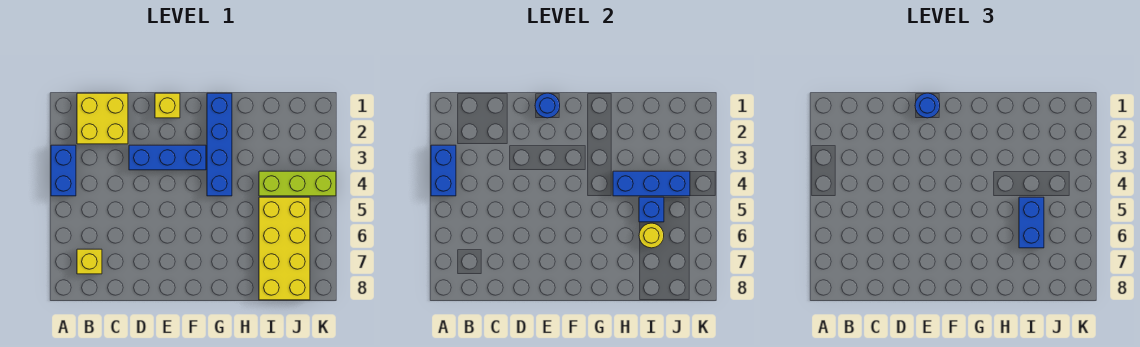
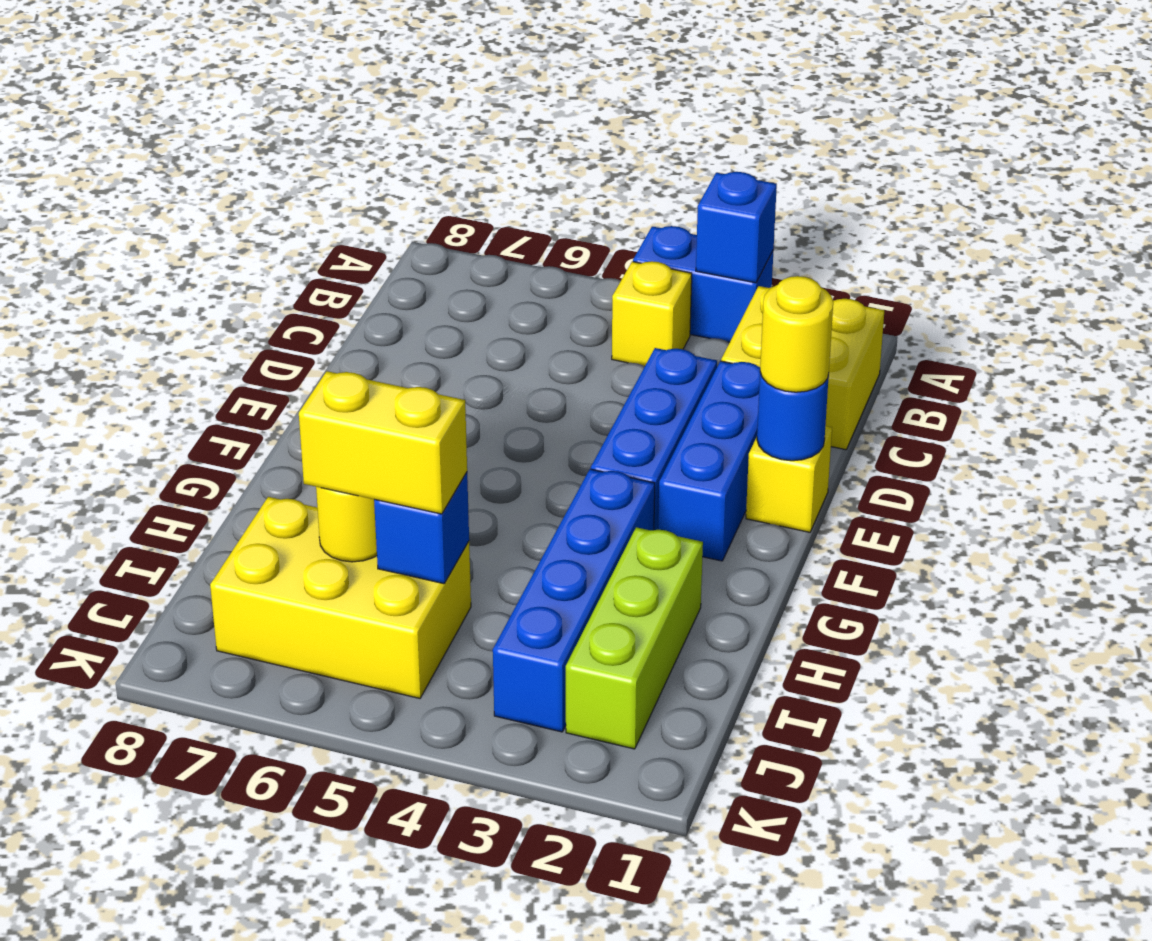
blue 1x2 brick [431,145,456,196] -> blue 1x1 brick [696,172,777,283]
yellow 1x1 brick [77,249,102,274] -> yellow 1x1 brick moved to [612,261,692,366]
blue 1x1 round brick [915,93,940,118] -> yellow 1x1 round brick [760,276,833,392]
blue 1x4 brick [207,93,232,196] -> blue 1x4 brick turned to [493,469,655,732]
blue 1x3 brick [613,171,690,196] -> blue 1x3 brick moved to [658,361,760,561]
lime 1x3 brick [259,171,336,196] -> lime 1x3 brick moved to [566,527,703,749]
yellow 2x4 brick [259,197,310,300] -> yellow 2x3 brick [210,497,471,698]
blue 1x2 brick [1019,197,1044,248] -> yellow 1x2 brick [299,371,467,514]

